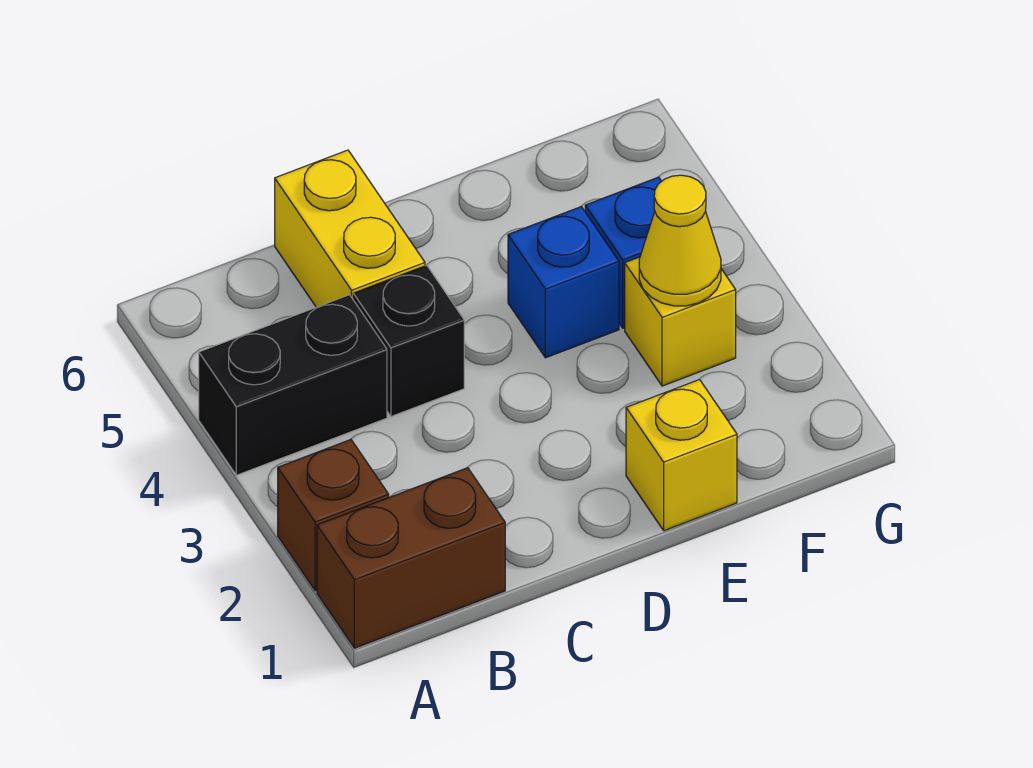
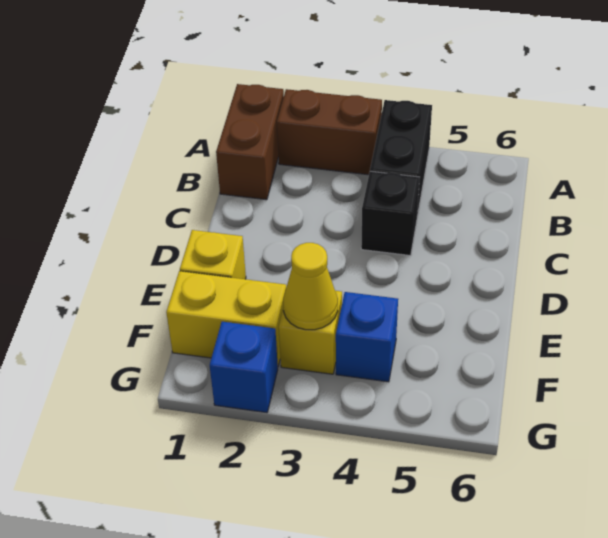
brown 1x1 brick [278,440,389,591] -> brown 1x2 brick [277,89,382,175]
yellow 1x2 brick [275,150,425,307] -> yellow 1x2 brick moved to [166,271,286,366]
blue 1x1 brick [508,207,619,358] -> blue 1x1 brick moved to [210,322,278,413]

